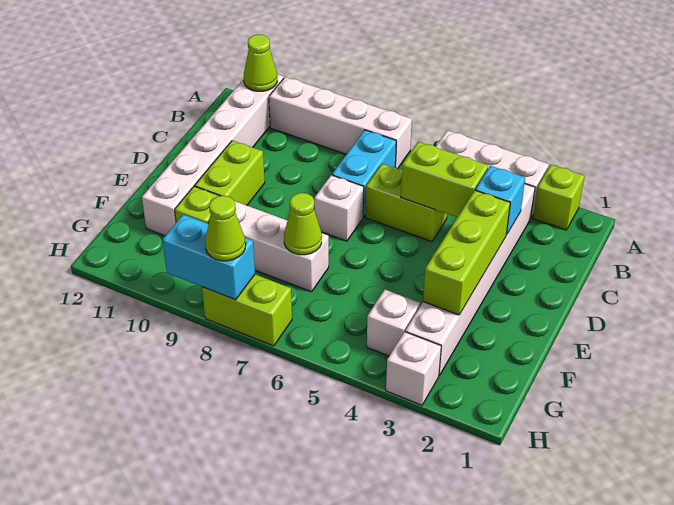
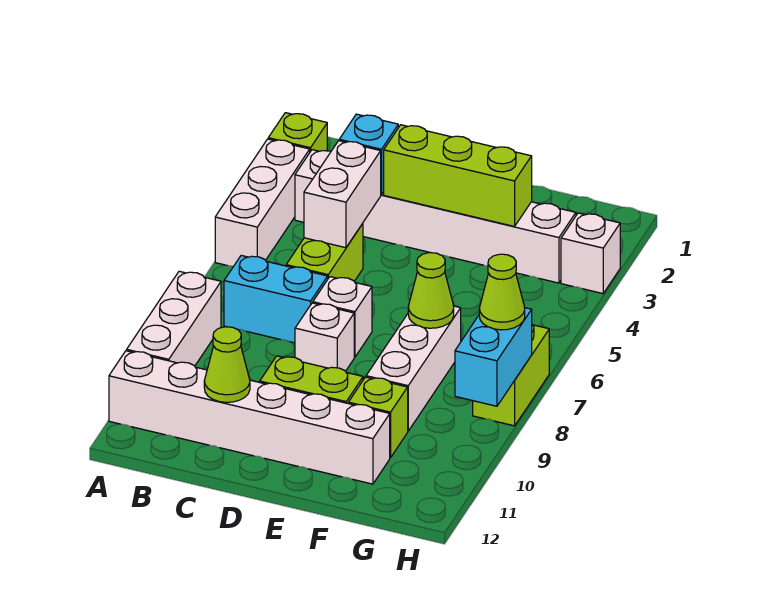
white 1x4 brick [269,77,412,169] -> white 1x3 brick [127,271,221,366]
lime 1x1 cone [244,34,277,91] -> lime 1x1 cone moved to [204,327,250,402]
lime 1x2 brick [401,142,488,217] -> white 1x2 brick [304,141,381,248]
white 1x1 brick [367,290,420,356] -> white 1x1 brick moved to [295,303,354,371]

